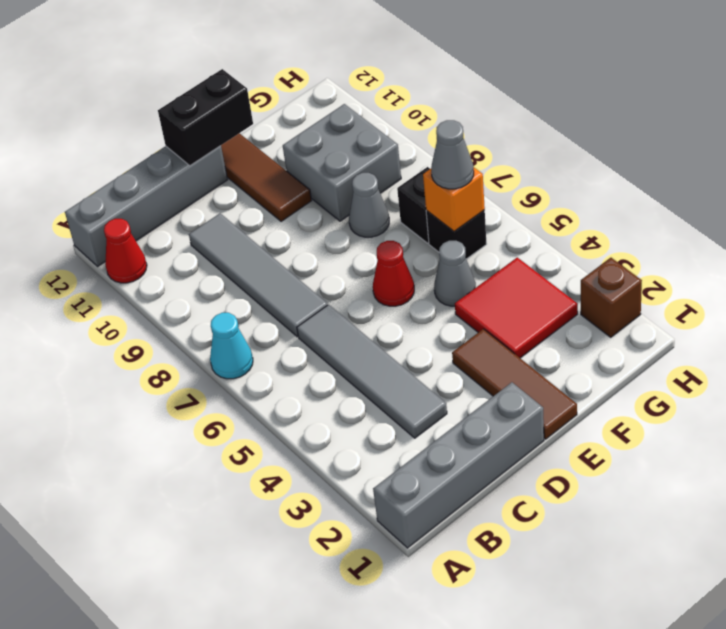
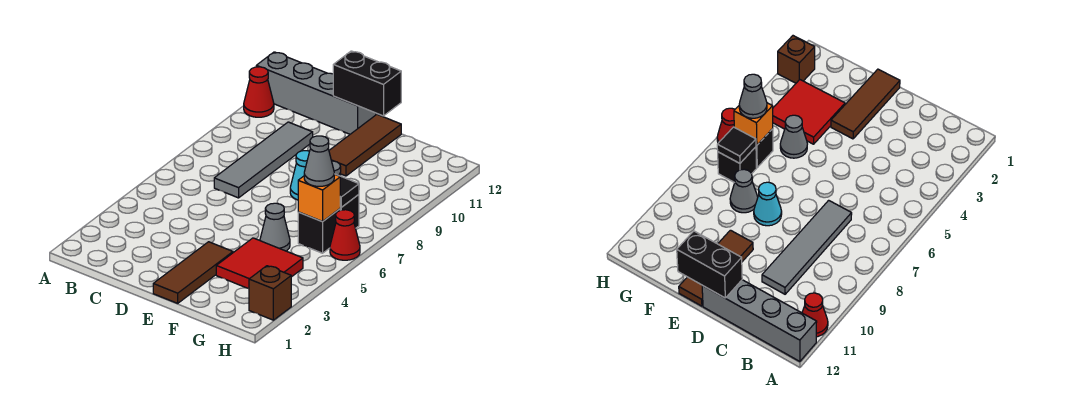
grey 1x4 brick [373,382,544,548] -> none
cyan 1x1 cone [210,312,253,379] -> cyan 1x1 cone moved to [290,151,310,200]
grey 1x4 tile [297,305,447,438] -> none
red 1x1 cone [373,241,414,306] -> red 1x1 cone moved to [330,210,360,260]
grey 2x2 brick [283,104,401,221] -> none
none -> black 1x1 tile [335,174,359,207]

